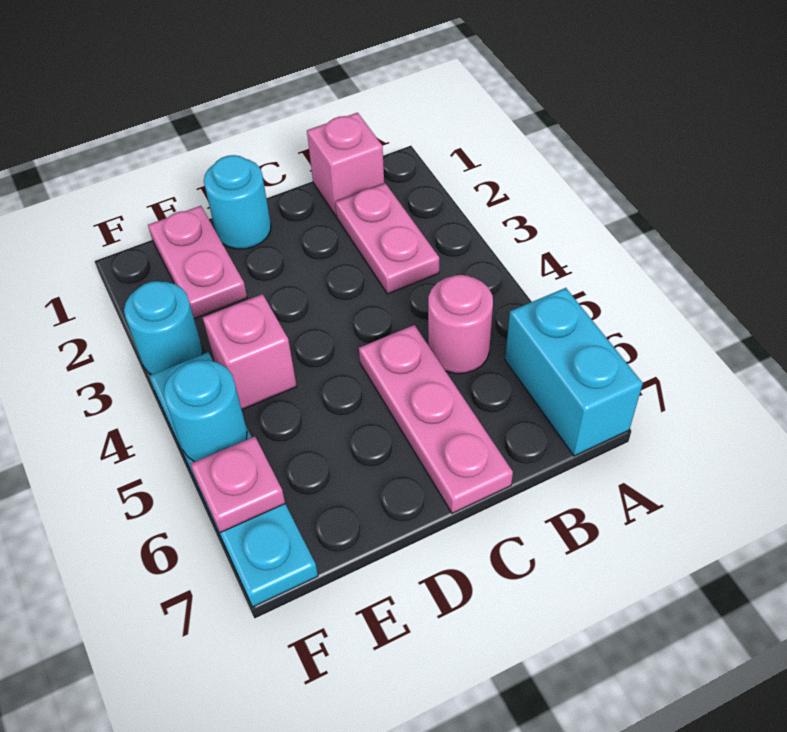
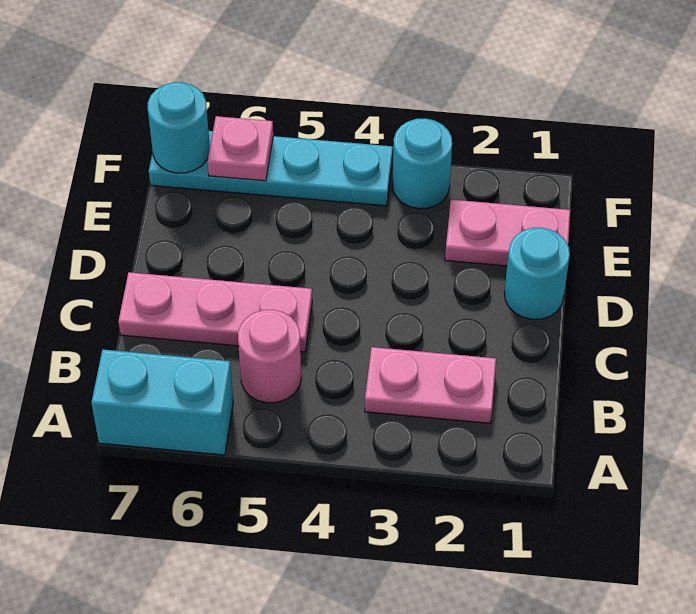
pink 1x1 brick [307,113,384,216] -> none
pink 1x1 brick [203,294,297,409] -> none
cyan 1x1 round brick [164,360,247,462] -> cyan 1x1 round brick moved to [148,82,210,173]

